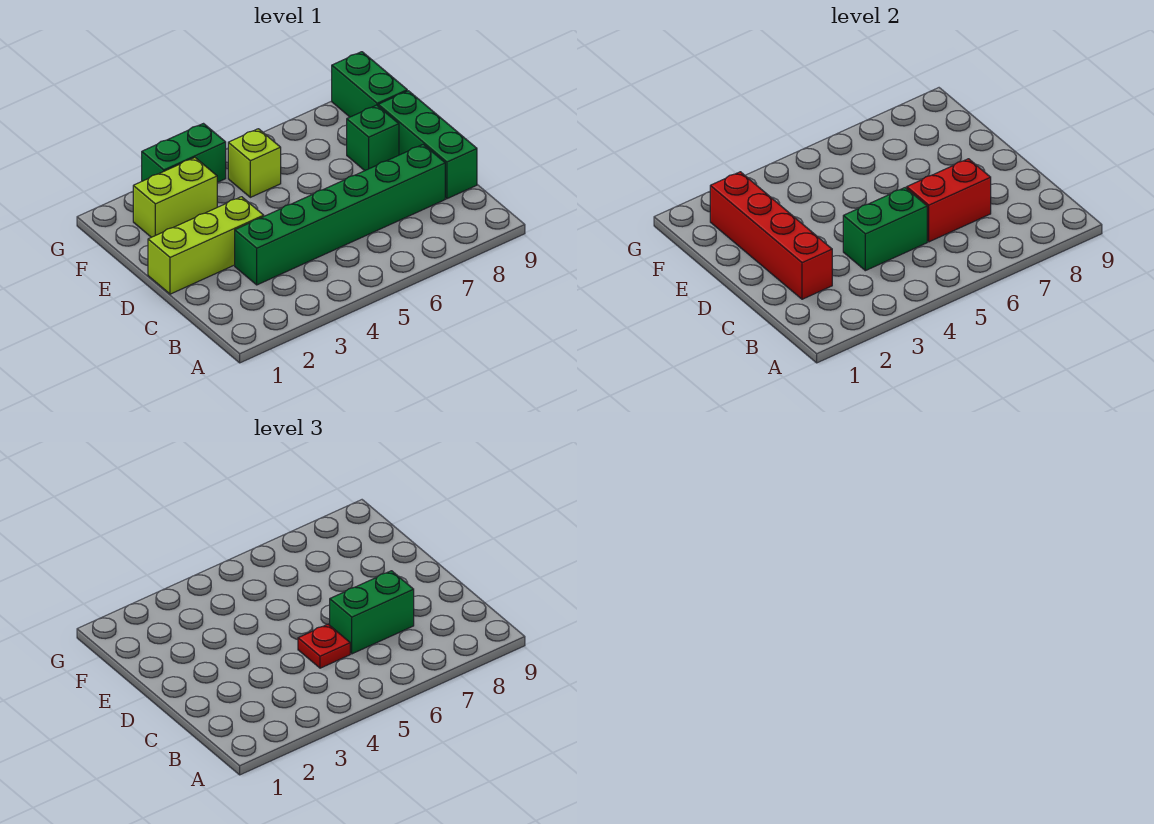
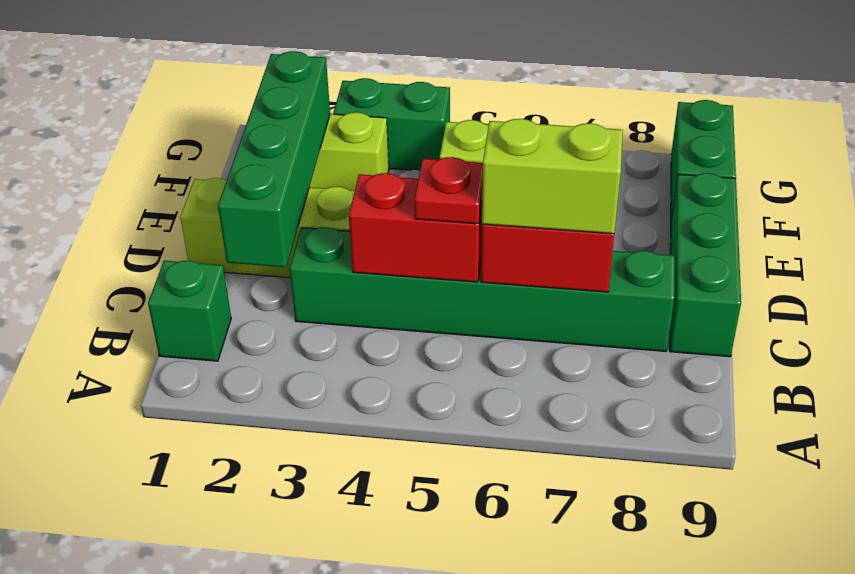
red 1x4 brick [710,172,832,299] -> green 1x4 brick [218,51,330,267]
green 1x2 brick [843,188,927,271] -> red 1x2 brick [349,173,482,282]
green 1x2 brick [330,571,414,654] -> lime 1x2 brick [482,119,623,234]
green 1x1 brick [347,105,399,171] -> green 1x1 brick moved to [148,261,231,361]

